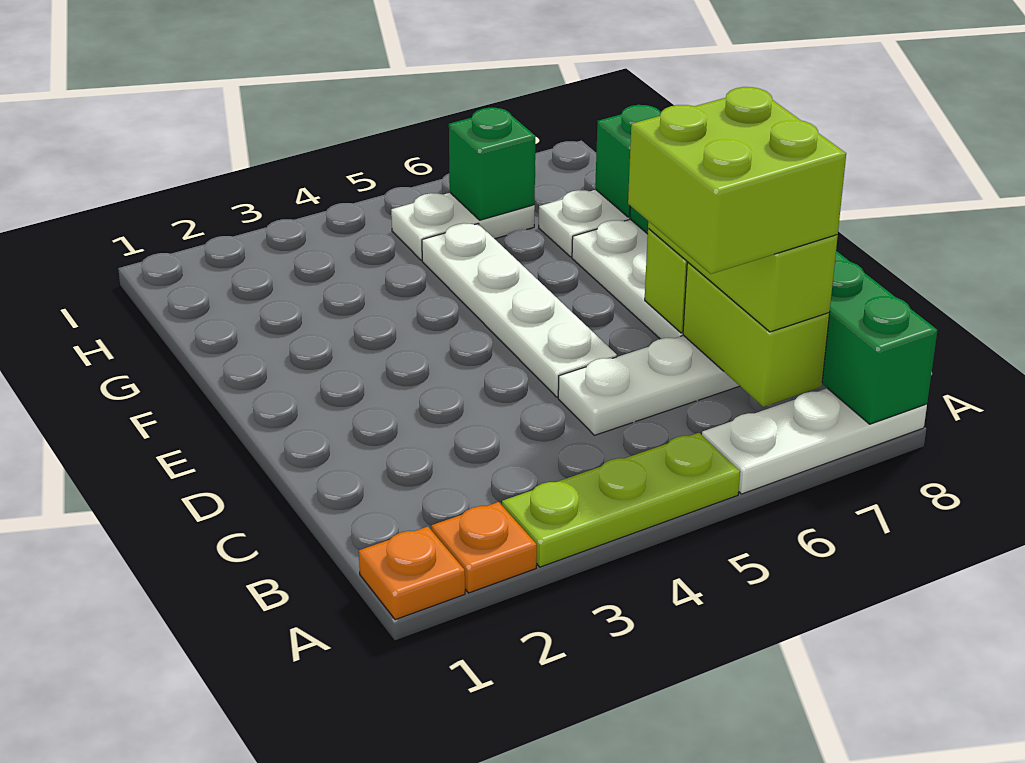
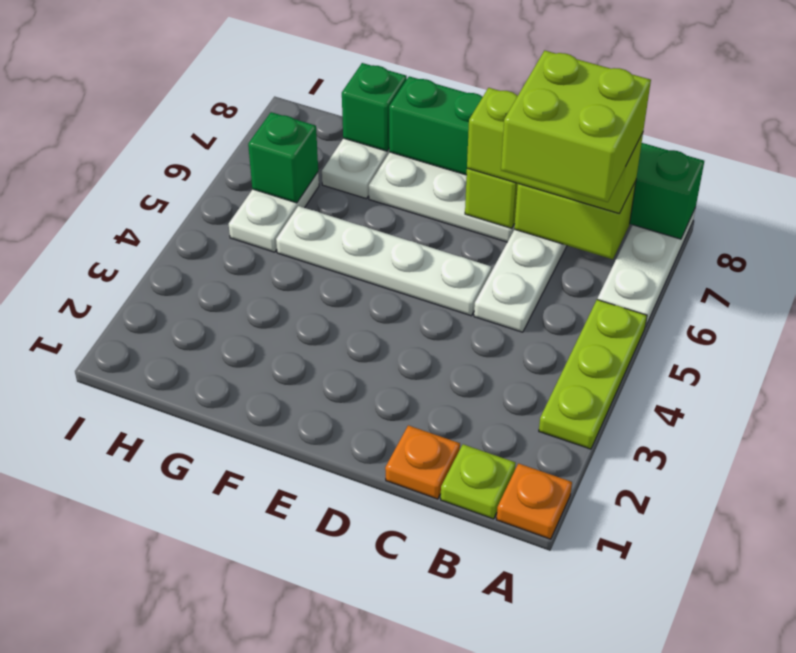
orange 1x1 plate [431,502,537,593] -> orange 1x1 plate moved to [385,425,460,499]
none -> lime 1x1 plate [441,444,515,519]

